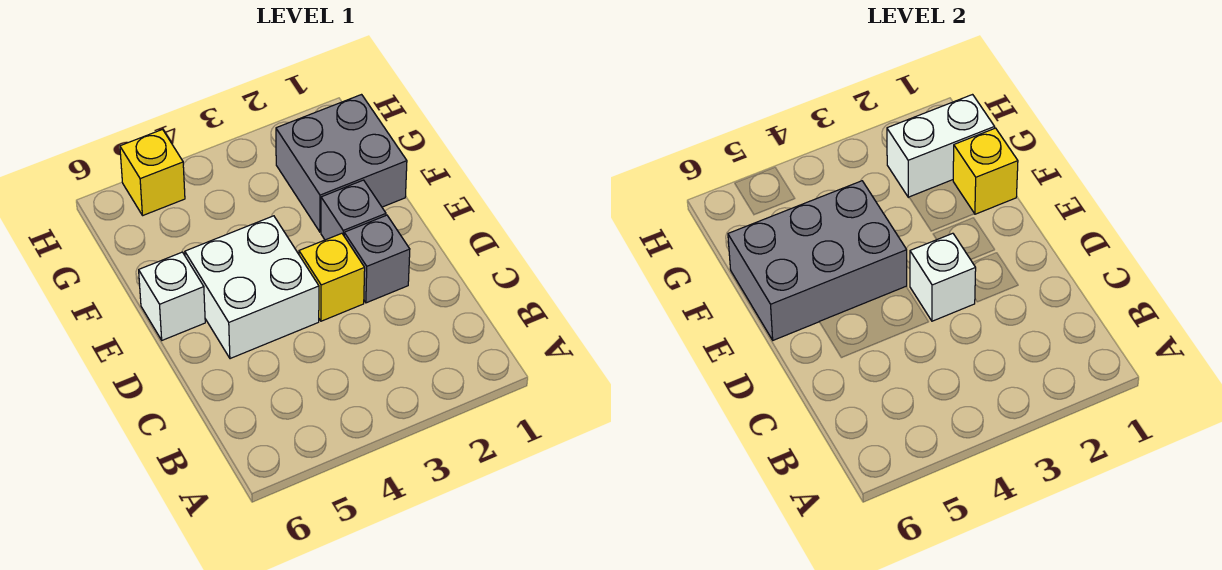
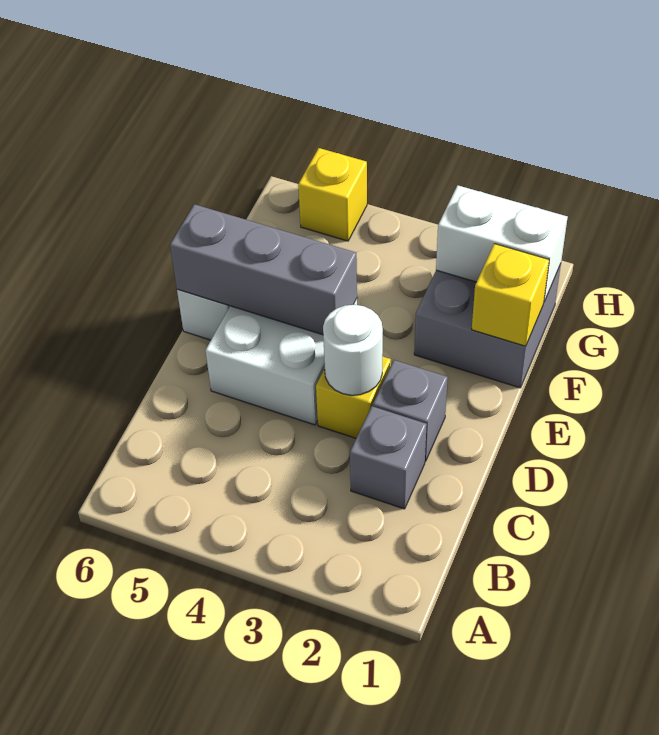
white 1x1 brick [910,233,976,321] -> white 1x1 round brick [323,304,383,395]
grey 1x1 brick [321,180,386,240] -> grey 1x1 brick moved to [350,406,427,509]
grey 2x3 brick [728,181,907,340] -> grey 1x3 brick [170,204,357,335]

